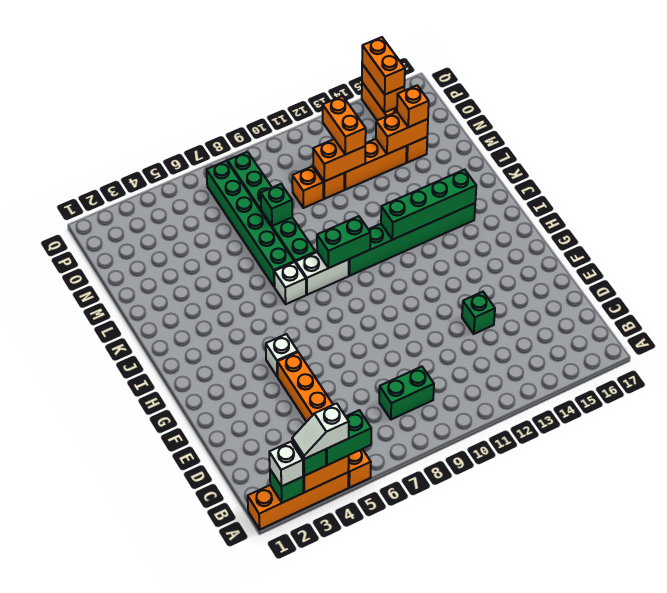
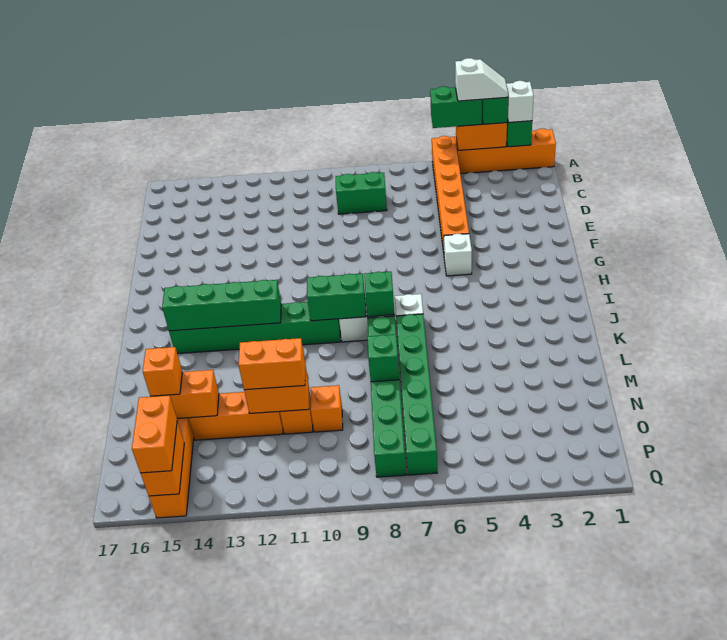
green 1x1 brick [462,292,495,334] -> green 1x1 brick moved to [364,272,395,317]
orange 1x2 brick [323,96,366,155] -> orange 1x2 brick turned to [238,338,305,390]

